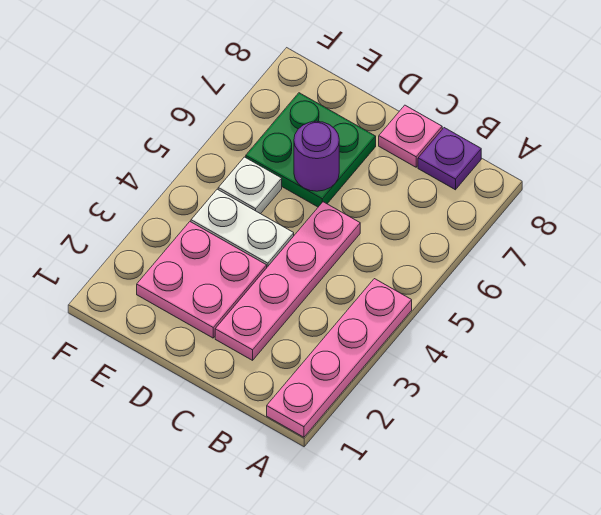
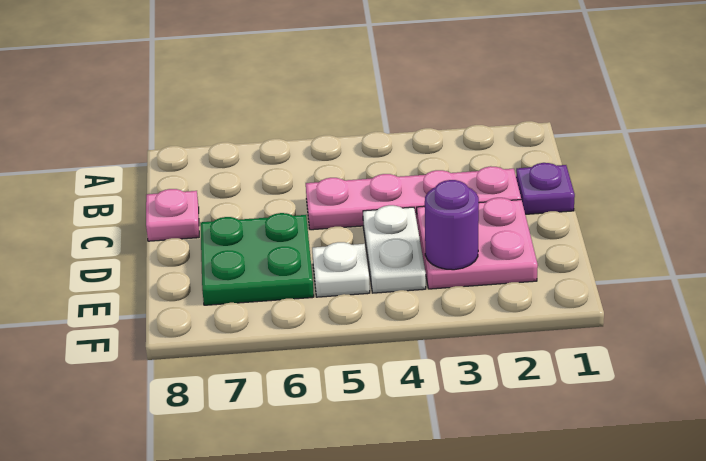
pink 1x4 plate [267,279,412,437] -> none
purple 1x1 plate [418,128,481,190] -> purple 1x1 plate moved to [516,163,575,214]
purple 1x1 round brick [294,121,339,191] -> purple 1x1 round brick moved to [425,180,479,270]

